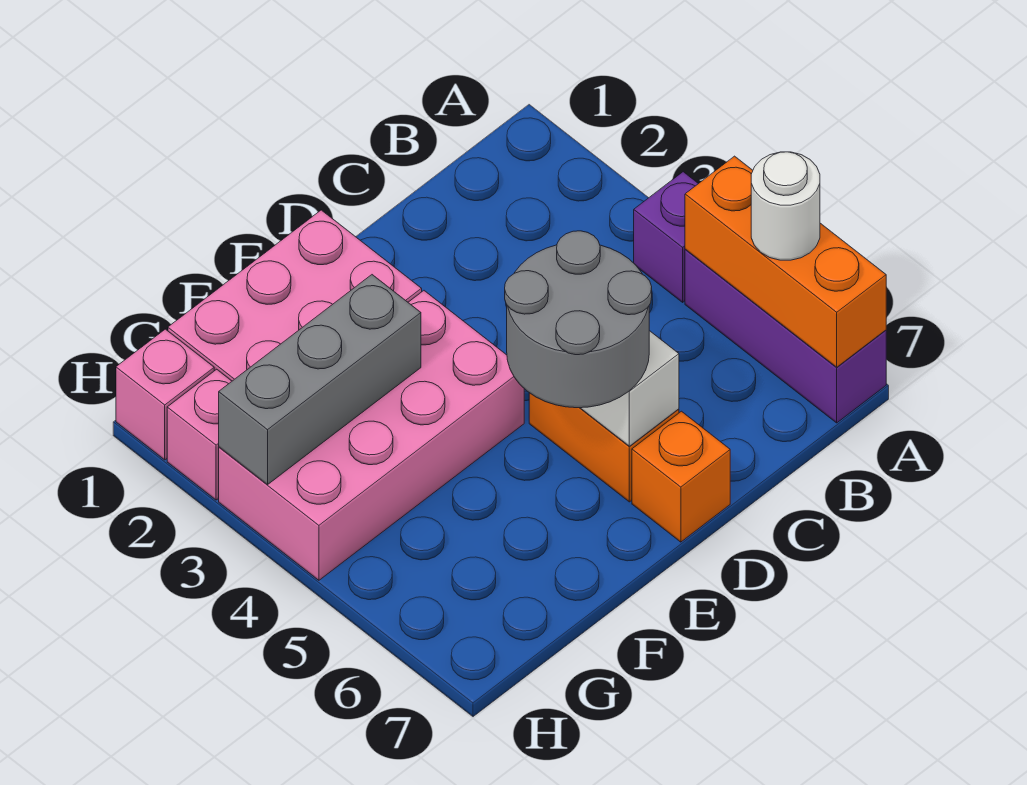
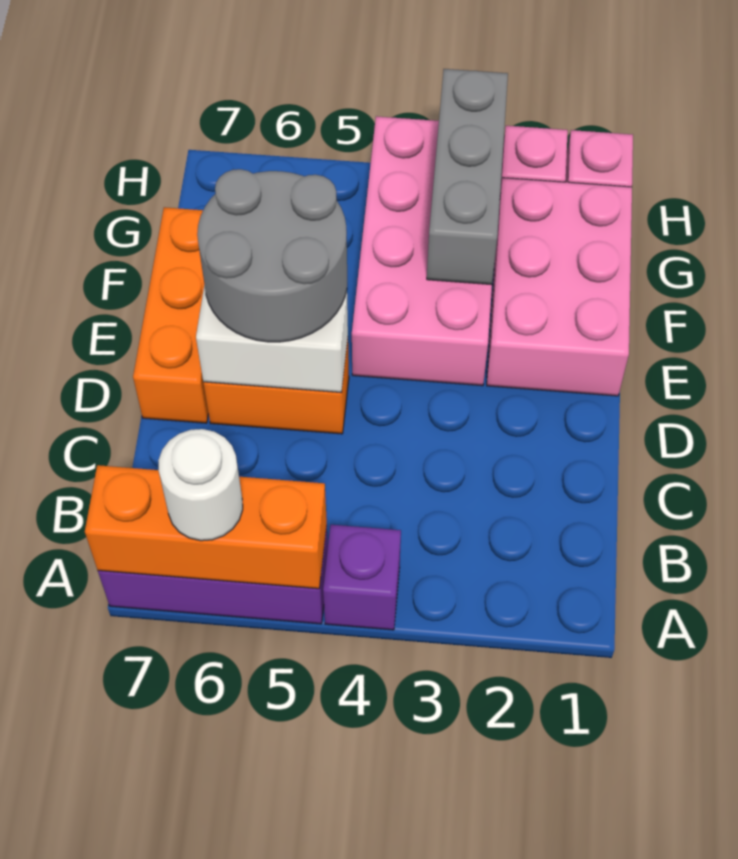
orange 1x1 brick [632,411,730,542] -> orange 1x3 brick [133,207,208,423]

